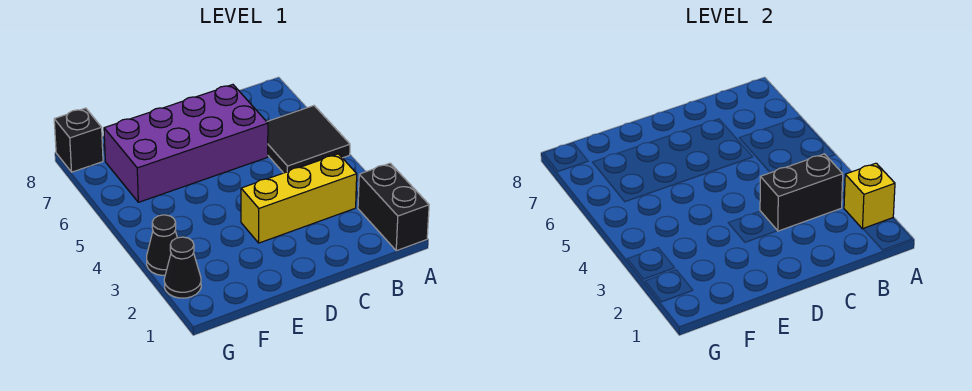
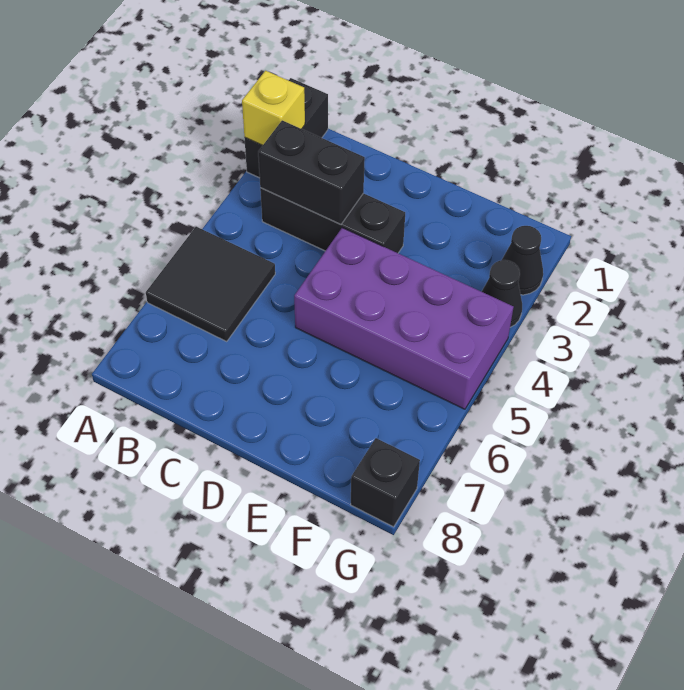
yellow 1x3 brick [241,154,357,243] -> black 1x3 brick [260,188,405,253]
purple 2x4 brick [104,85,268,202] -> purple 2x4 brick moved to [294,228,514,409]

